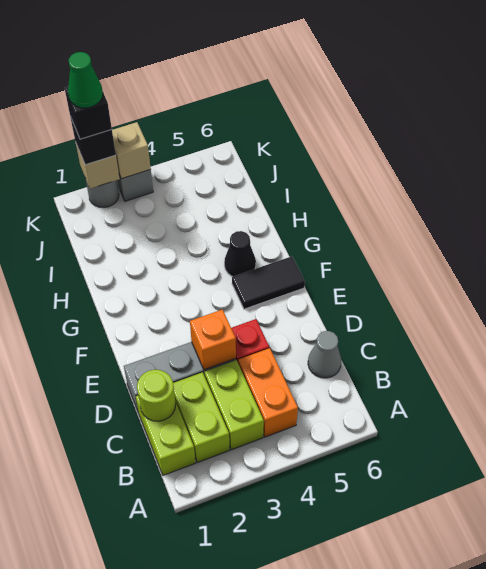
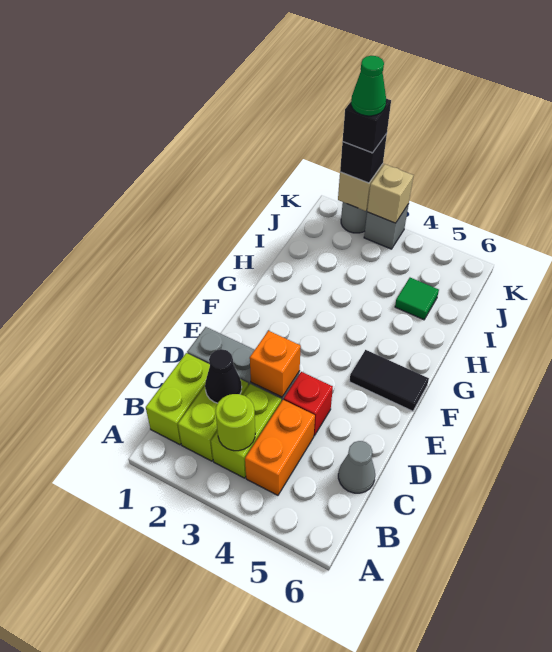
lime 1x1 round brick [137,370,176,421] -> lime 1x1 round brick moved to [216,394,255,451]
black 1x1 cone [224,231,256,277] -> black 1x1 cone moved to [205,349,242,403]
none -> green 1x1 tile [395,278,439,320]

